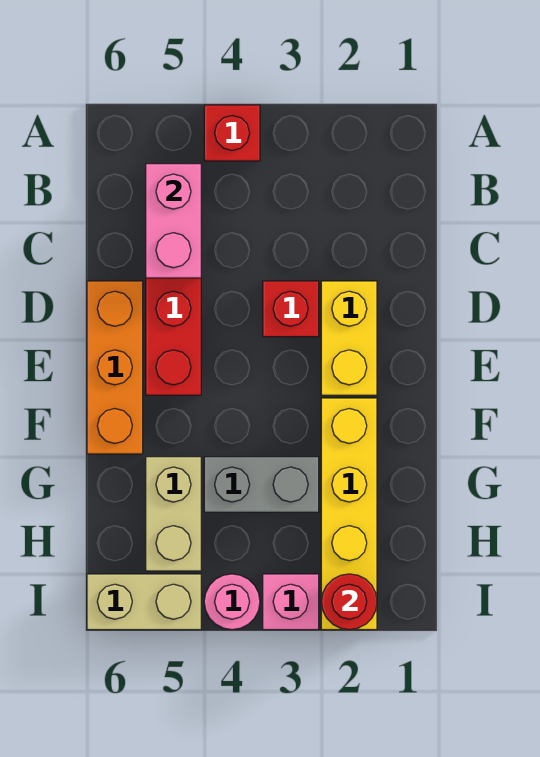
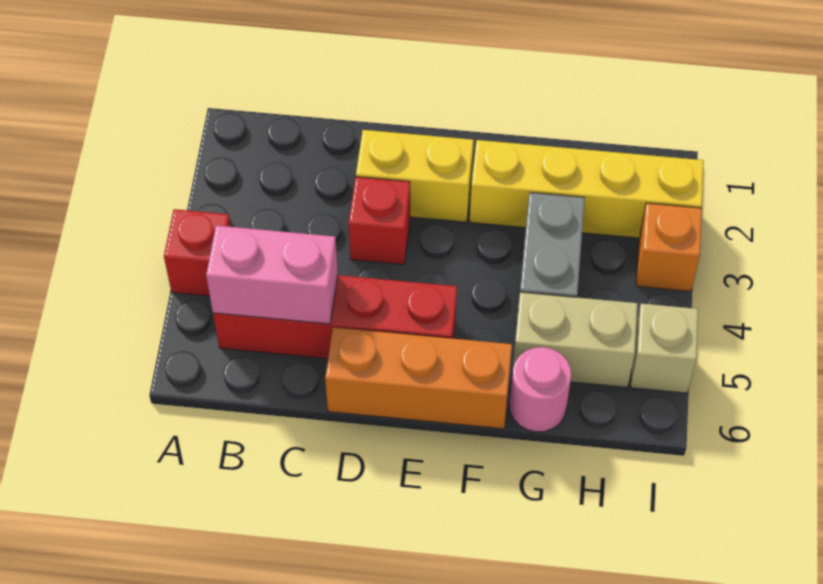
red 1x1 round brick [321,574,377,630] -> none
pink 1x1 brick [263,574,319,630] -> orange 1x1 brick [636,203,702,291]
pink 1x1 round brick [204,574,260,630] -> pink 1x1 round brick moved to [509,347,571,432]
tan 1x2 brick [87,574,201,630] -> tan 1x1 brick [631,304,698,393]

